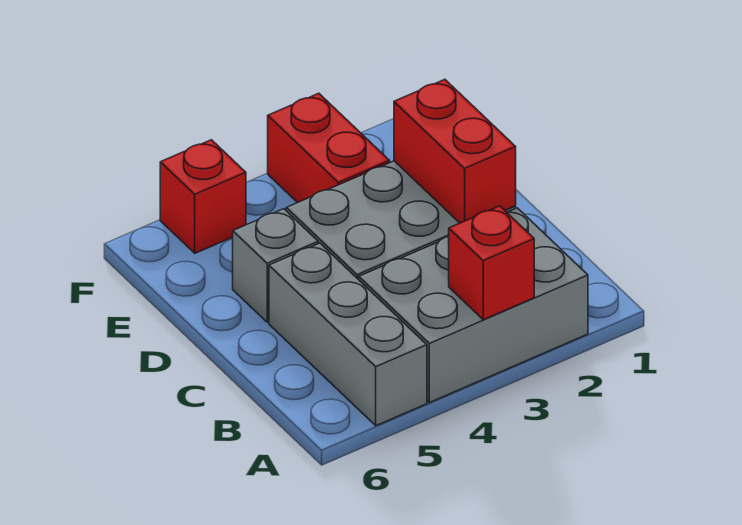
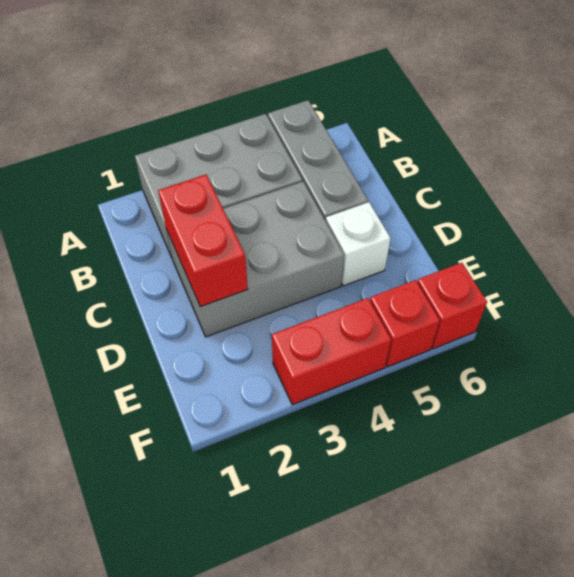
red 1x1 brick [449,206,534,320] -> red 1x1 brick moved to [417,263,487,349]
grey 1x1 brick [233,209,318,322] -> white 1x1 brick [326,202,391,286]
red 1x2 brick [268,93,390,203] -> red 1x2 brick turned to [272,298,391,405]

